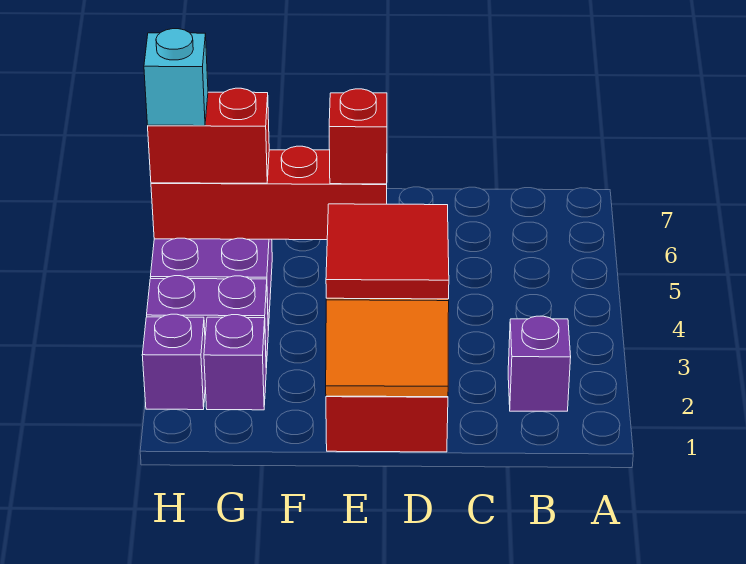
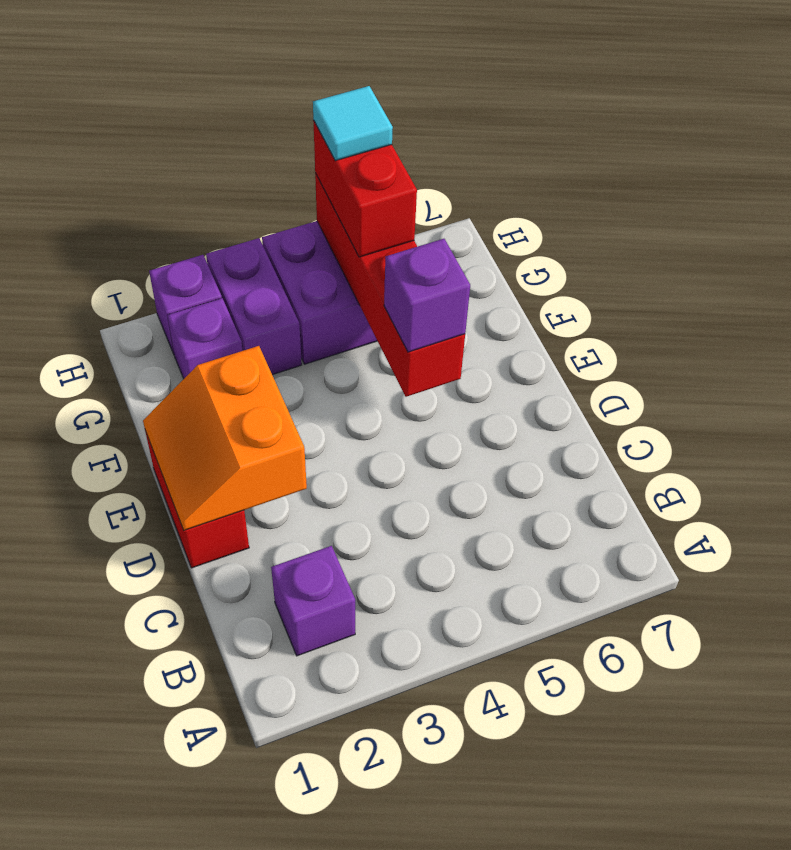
red 2x2 tile [326,204,449,299] -> none
red 1x1 brick [329,89,387,184] -> purple 1x1 brick [384,239,470,352]
cyan 1x1 brick [144,29,208,126] -> cyan 1x1 tile [313,86,393,161]

